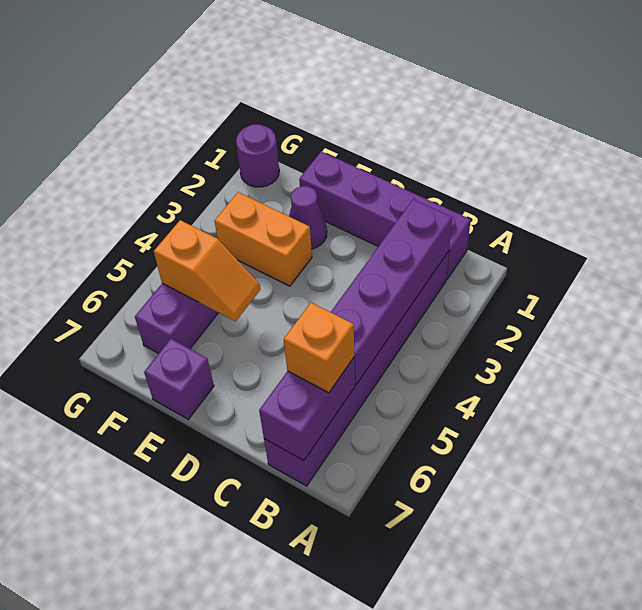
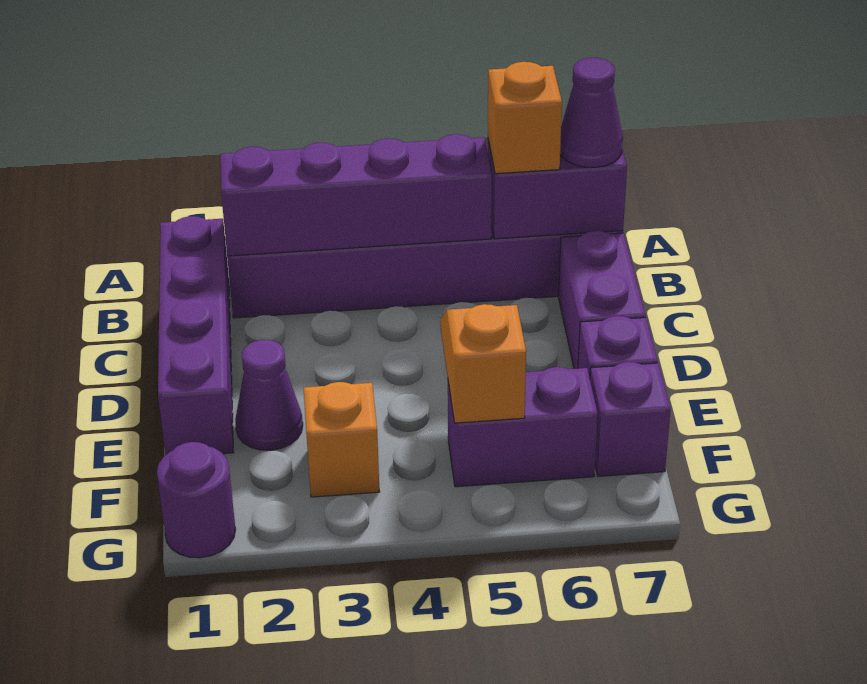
none -> purple 1x1 cone [560,58,623,167]
none -> purple 1x2 brick [559,231,646,369]
orange 1x2 brick [215,192,312,286] -> orange 1x1 brick [303,382,380,497]
none -> purple 1x1 brick [590,362,670,476]

